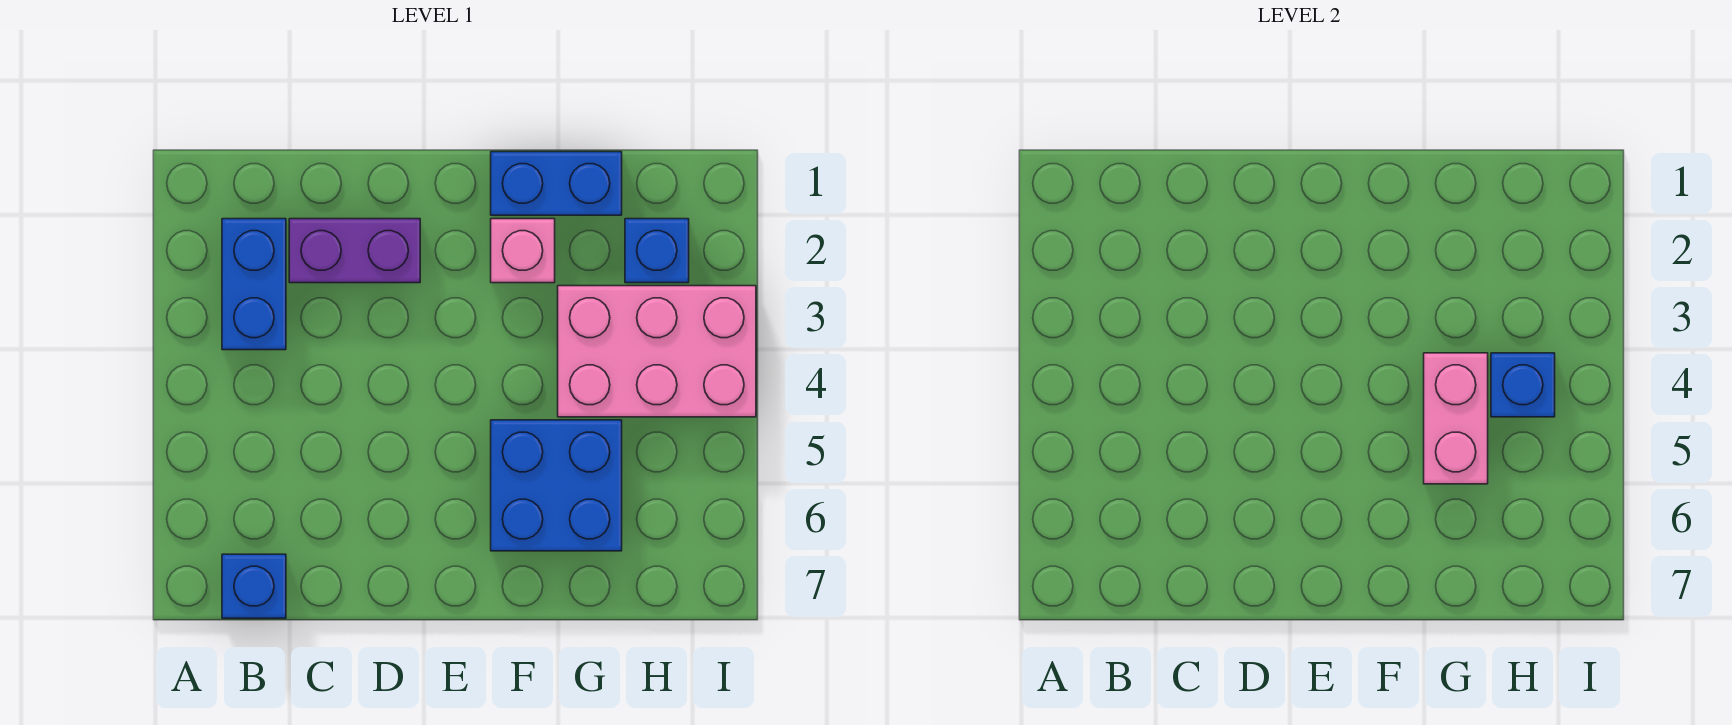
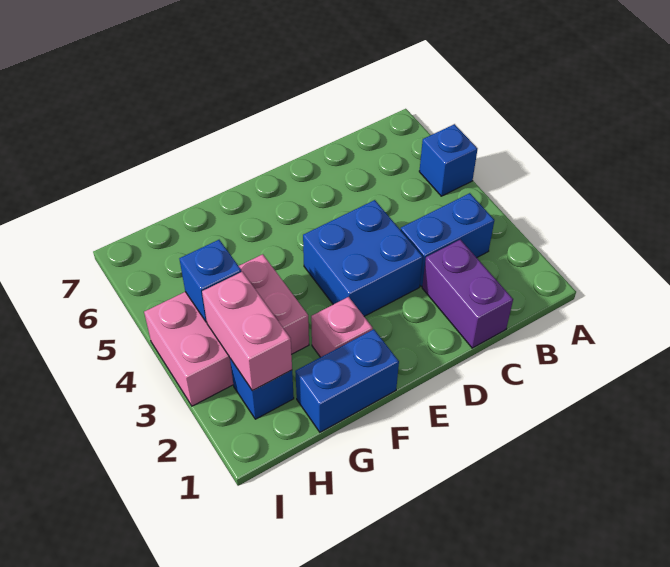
blue 1x2 brick [222,219,286,350] -> blue 1x2 brick turned to [401,193,494,287]
blue 1x1 brick [222,554,286,618] -> blue 1x1 brick moved to [419,124,477,196]
purple 1x2 brick [289,219,420,283] -> purple 1x2 brick turned to [422,240,513,348]
blue 2x2 brick [491,420,622,551] -> blue 2x2 brick moved to [303,200,423,316]
pink 1x2 brick [1424,353,1488,484] -> pink 1x2 brick moved to [202,272,292,391]

